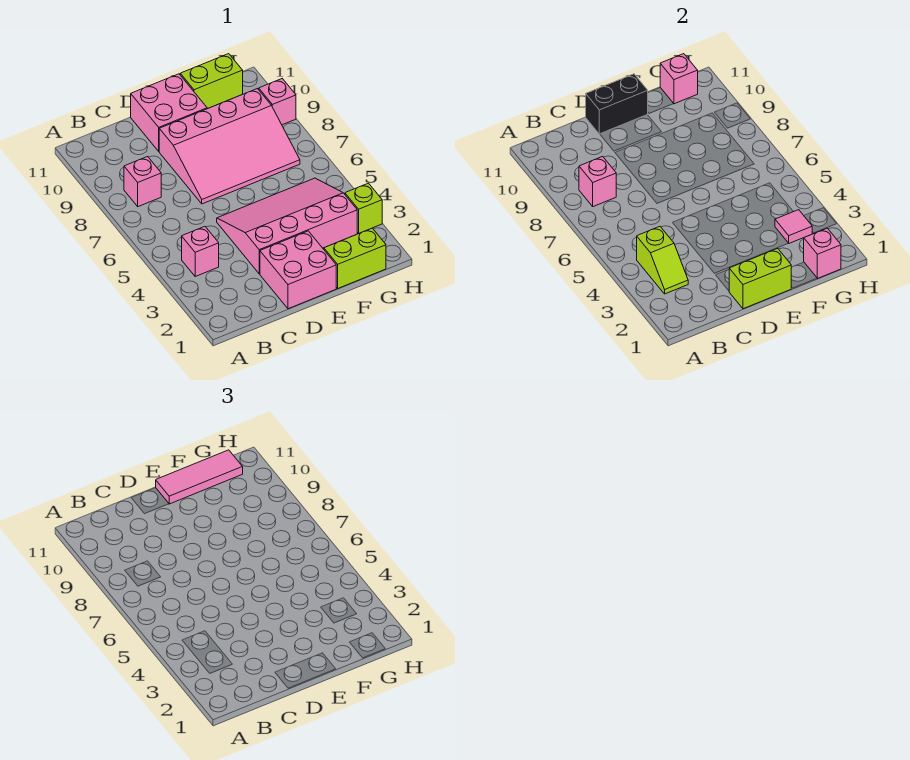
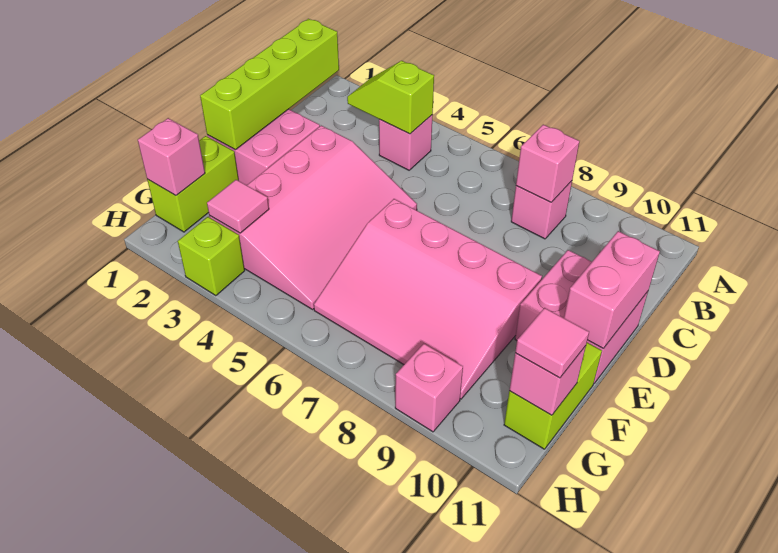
lime 1x2 brick [729,248,791,309] -> lime 1x4 brick [200,19,339,150]
pink 3x4 slope [159,89,300,204] -> pink 3x4 slope turned to [314,199,542,399]
black 1x2 brick [586,74,648,134] -> pink 1x2 brick [564,231,660,348]
pink 1x3 tile [156,450,243,504] -> pink 1x1 tile [515,308,589,378]

